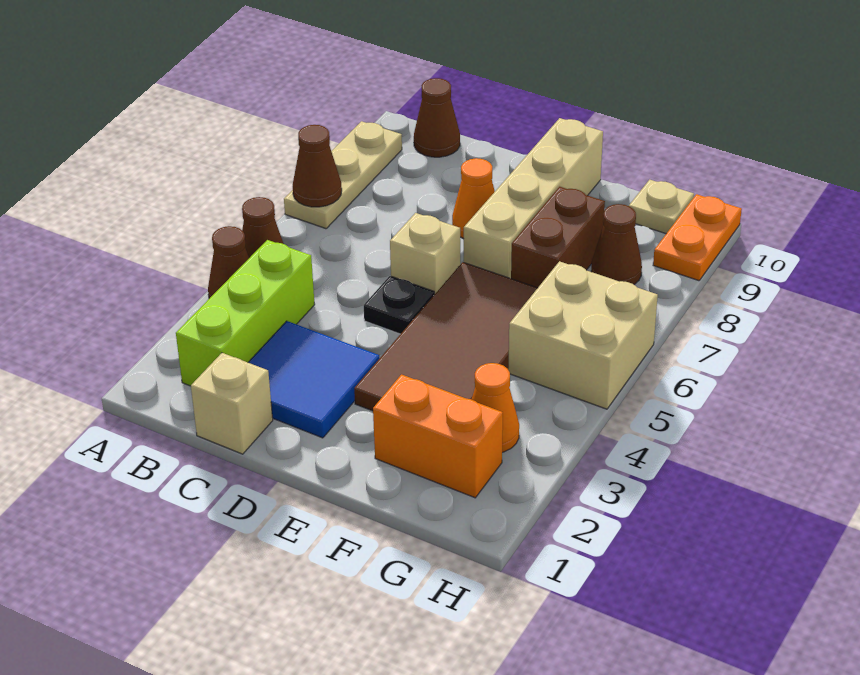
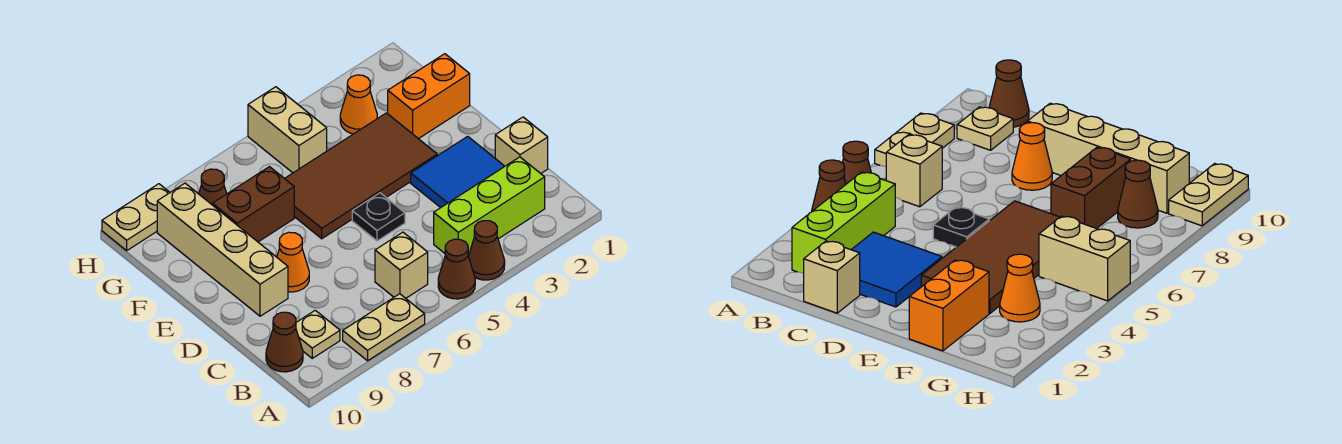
tan 1x3 plate [284,121,402,229] -> tan 1x2 plate [343,294,425,361]
brown 1x1 cone [293,125,342,207] -> none
tan 1x1 brick [390,213,460,295] -> tan 1x1 brick moved to [375,232,428,298]
tan 1x4 brick [464,118,603,279] -> tan 1x4 brick turned to [157,183,288,316]
orange 1x2 brick [373,375,503,498] -> orange 1x2 brick turned to [388,54,470,139]
tan 2x2 brick [508,261,658,409] -> tan 1x2 brick [248,87,327,173]
tan 1x1 plate [629,180,694,234] -> tan 1x1 plate moved to [296,310,340,358]
orange 1x2 plate [653,194,742,281] -> tan 1x2 plate [102,184,170,250]

